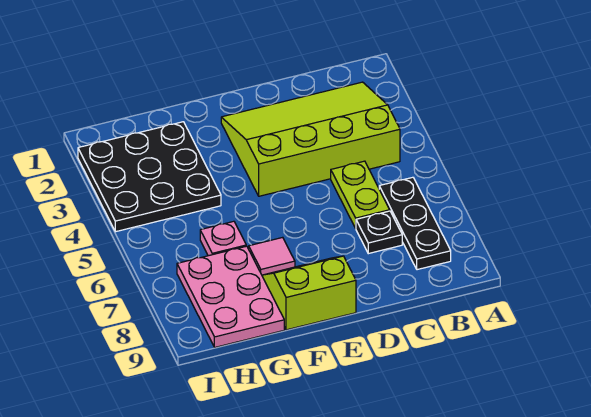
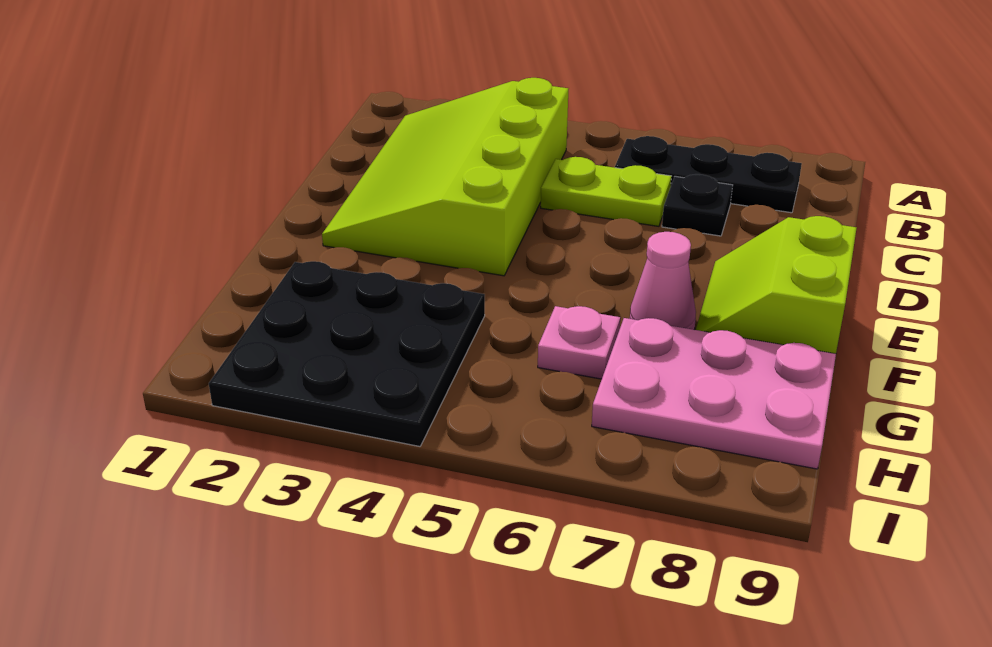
pink 1x1 tile [249,237,295,275] -> pink 1x1 cone [630,232,696,330]

